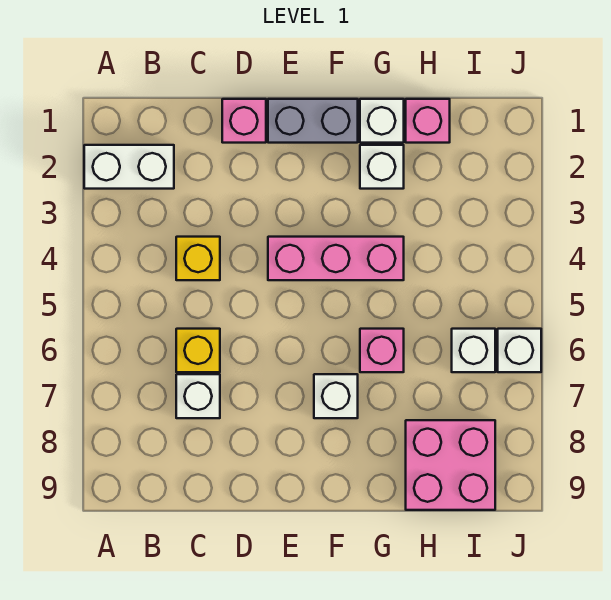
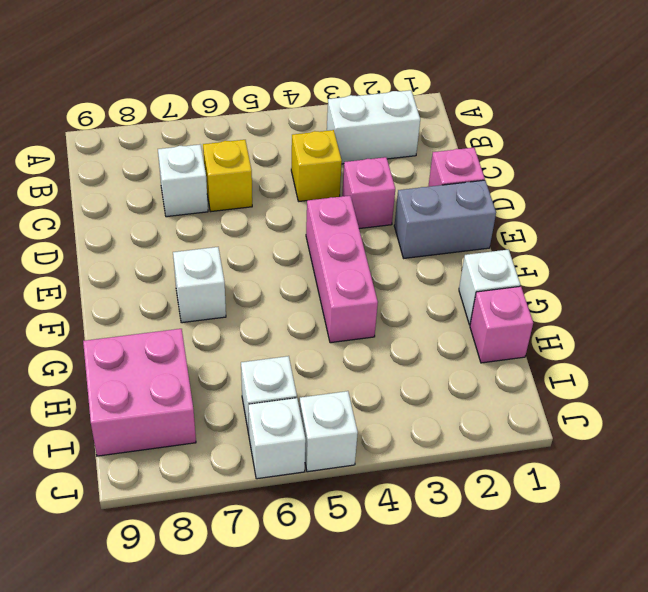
white 1x2 brick [84,145,174,189] -> white 1x2 brick turned to [327,90,420,164]
grey 1x2 brick [268,99,358,143] -> grey 1x2 brick turned to [394,180,496,258]
white 1x1 brick [360,145,404,189] -> white 1x1 brick moved to [299,391,358,472]
pink 1x1 brick [360,329,404,372] -> pink 1x1 brick moved to [342,157,395,229]

